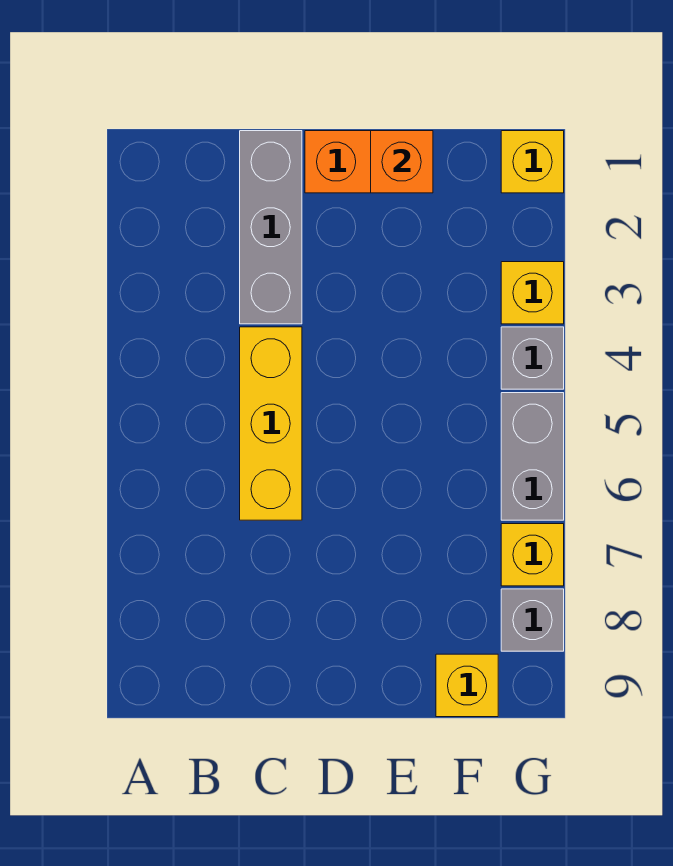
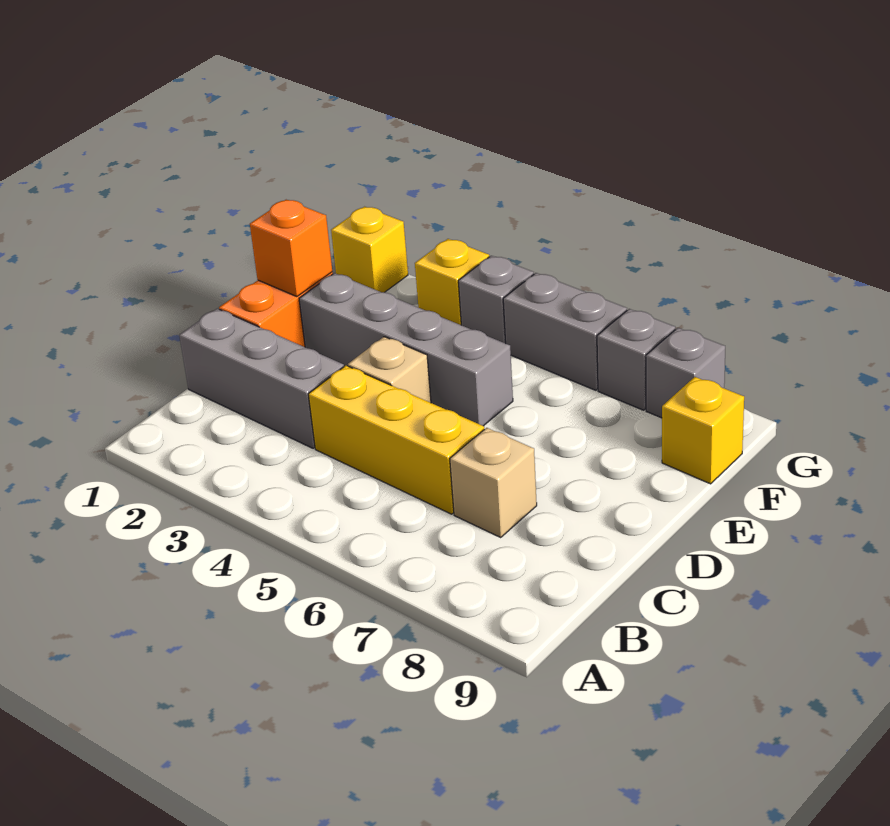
none -> tan 1x1 brick [450,428,537,538]
none -> tan 1x1 brick [348,337,431,403]
none -> grey 1x4 brick [299,273,513,426]
yellow 1x1 brick [501,524,564,586] -> grey 1x1 brick [597,309,675,410]

